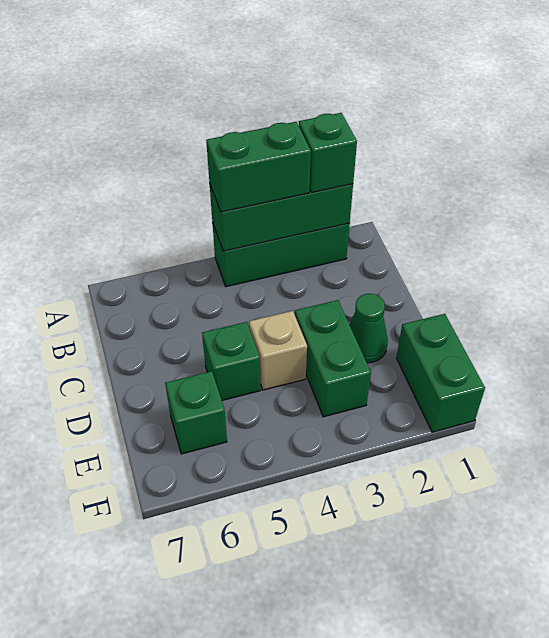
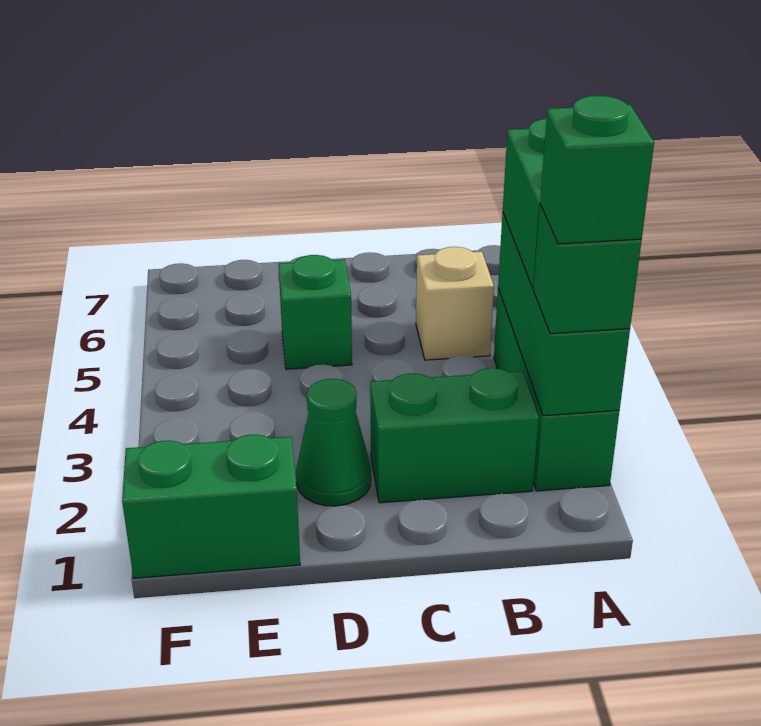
green 1x2 brick [295,300,371,417] -> green 1x2 brick moved to [370,368,539,503]
tan 1x1 brick [249,311,307,390] -> tan 1x1 brick moved to [416,247,494,360]
green 1x1 brick [165,371,227,454] -> green 1x1 brick moved to [540,95,654,244]

